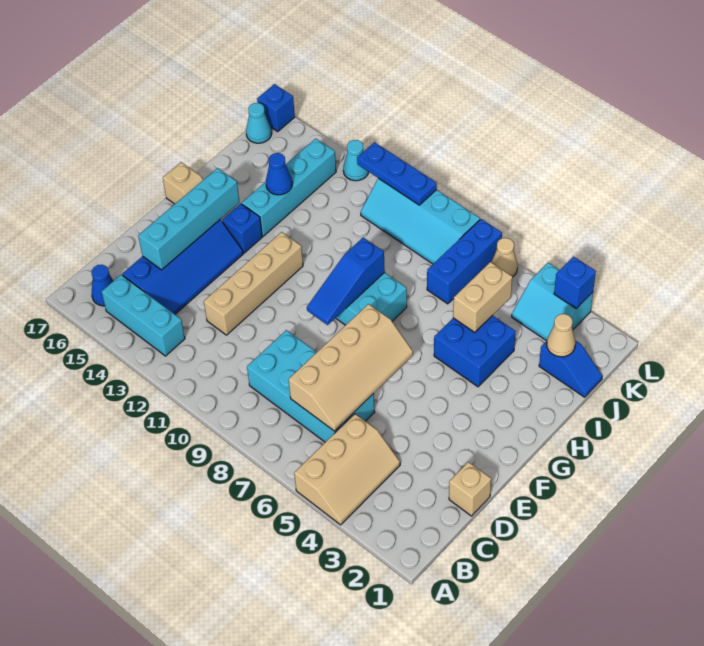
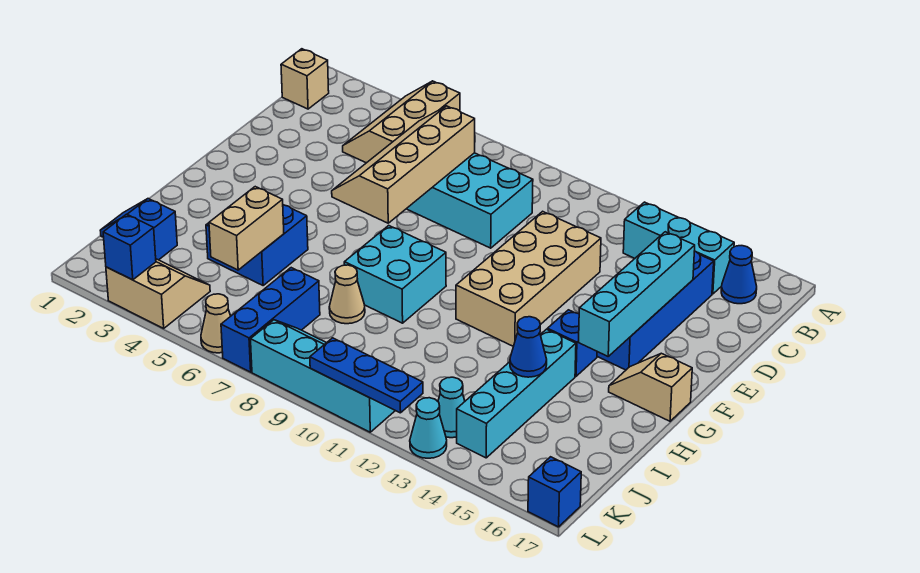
tan 1x1 brick [449,462,491,516] -> tan 1x1 brick moved to [281,49,329,109]
tan 1x4 brick [204,232,303,335] -> tan 2x4 brick [456,211,601,346]
blue 1x3 slope [307,238,385,325] -> none
tan 1x1 cone [547,314,576,357] -> tan 1x1 cone moved to [329,265,365,324]
cyan 2x2 slope [512,263,593,341] -> tan 2x2 slope [106,259,210,328]
cyan 1x1 cone [246,103,272,143] -> cyan 1x1 cone moved to [438,377,465,438]

